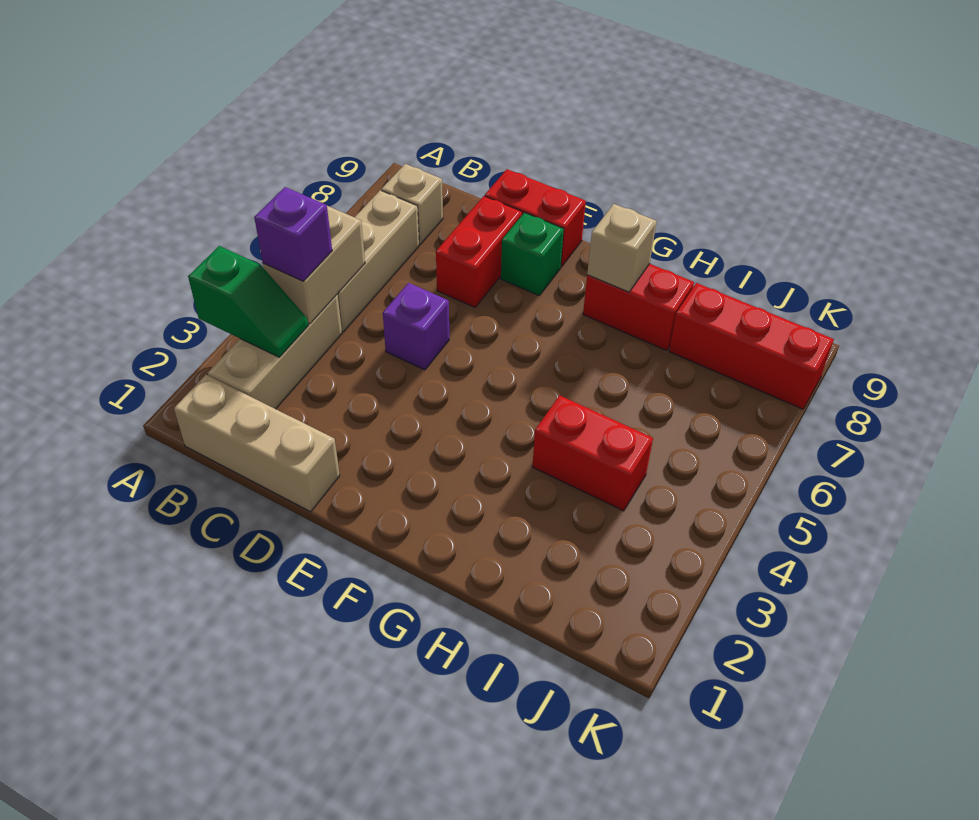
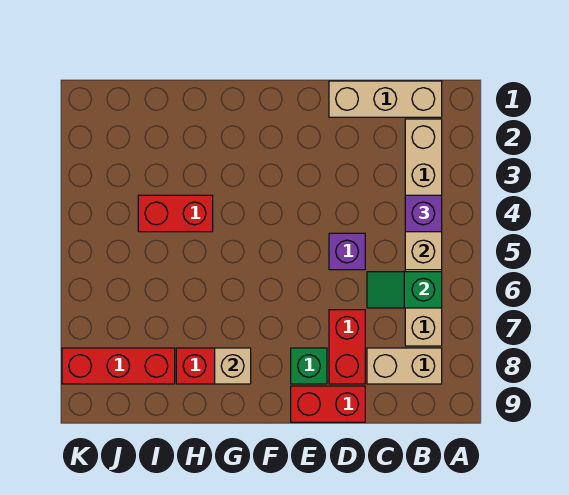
green 1x2 slope [188,246,308,357] -> green 1x2 slope moved to [367,272,442,308]
tan 1x1 brick [381,164,443,244] -> tan 1x2 brick [367,348,442,384]

